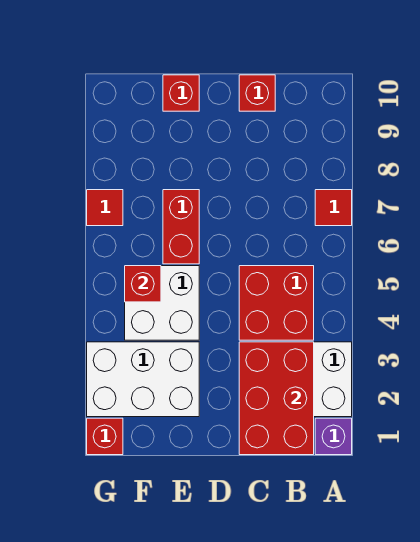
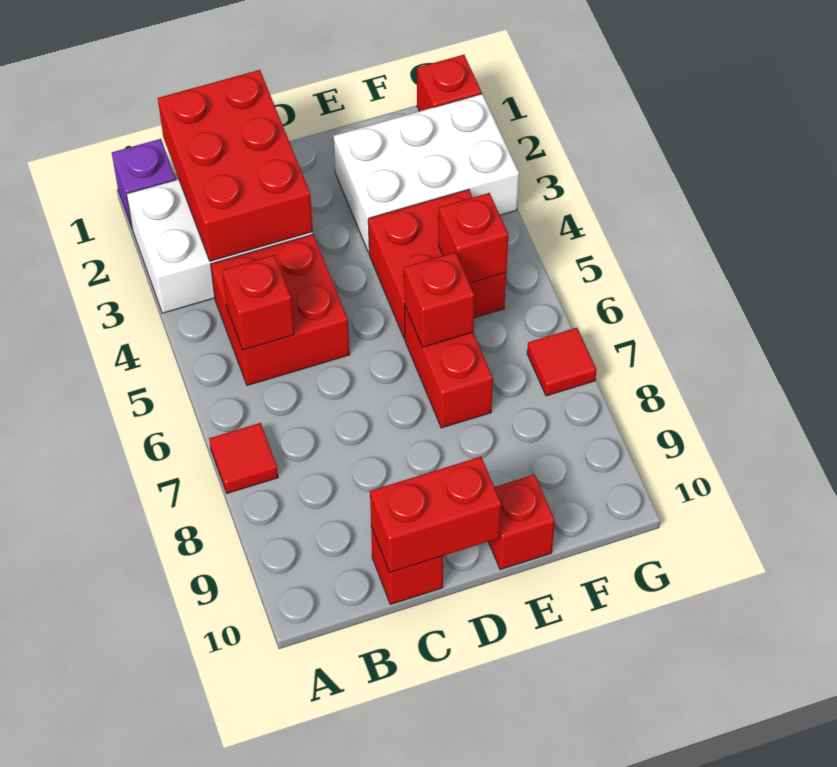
none -> red 1x1 brick [222,255,294,350]
none -> red 1x2 brick [370,457,501,572]
white 2x2 brick [125,266,199,340] -> red 2x2 brick [368,190,506,339]
none -> red 1x1 brick [404,252,475,347]

